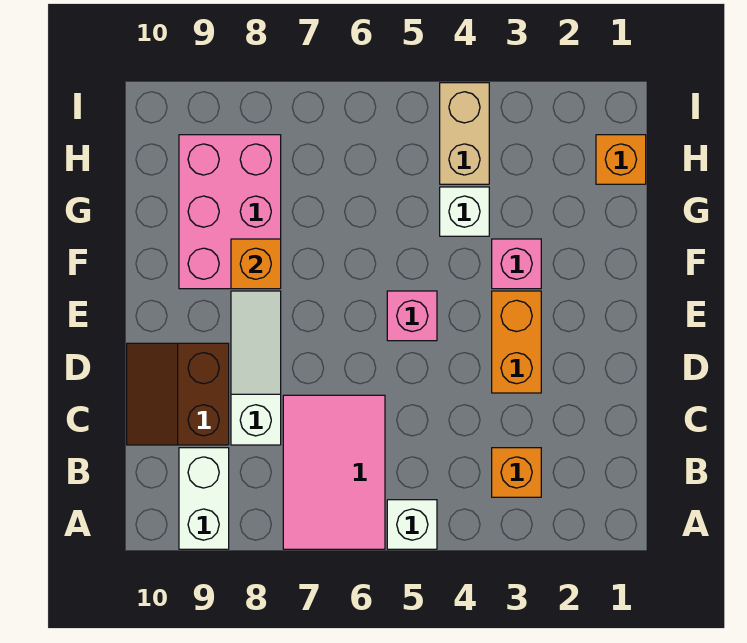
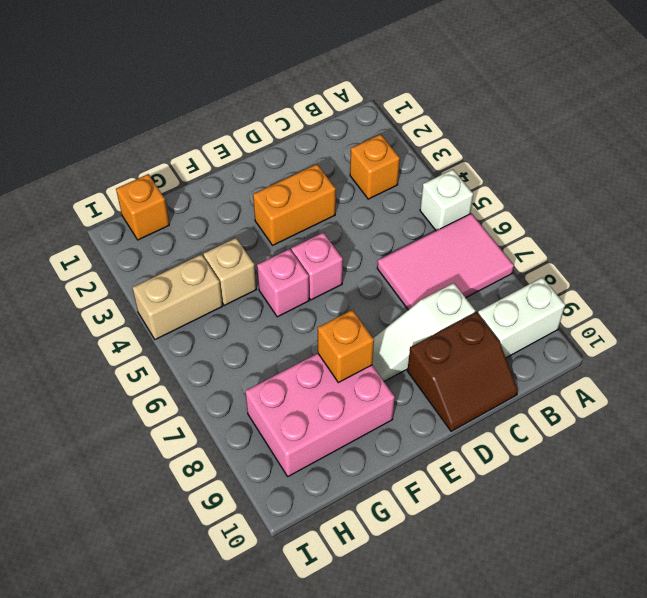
pink 1x1 brick [492,239,541,289] -> pink 1x1 brick moved to [257,249,309,317]
white 1x1 brick [440,187,489,236] -> tan 1x1 brick [203,238,256,305]

